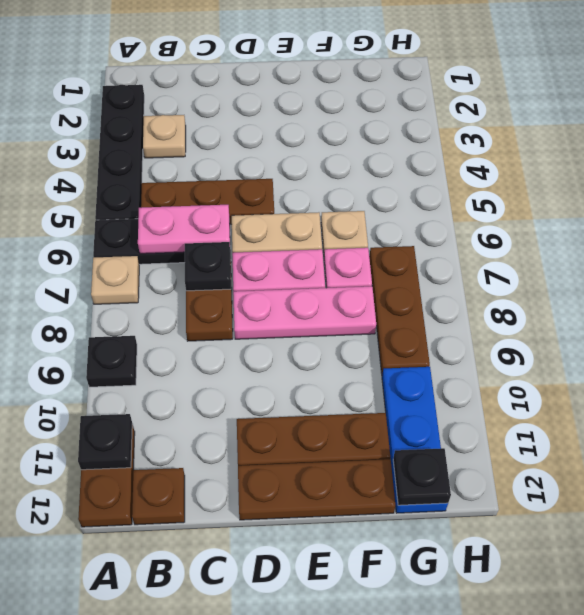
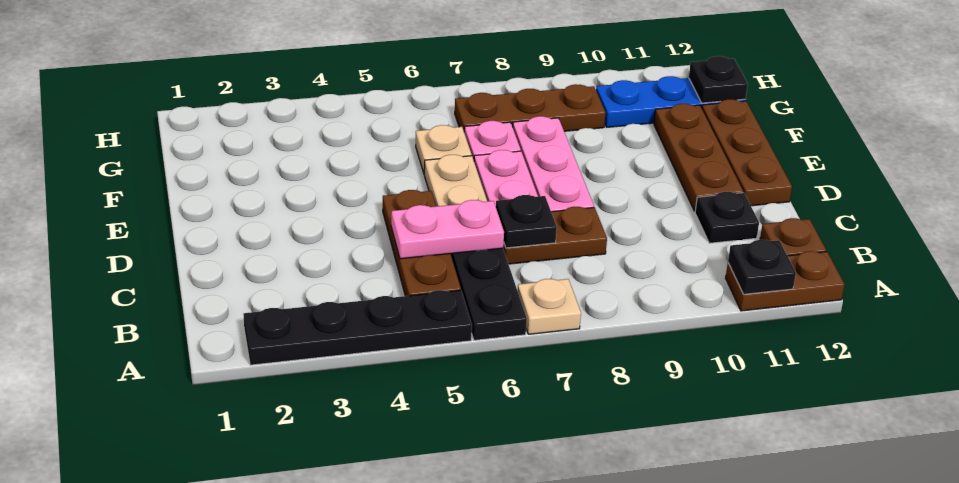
black 1x1 plate [86,336,137,387] -> black 1x1 plate moved to [695,192,759,243]
tan 1x1 plate [143,115,186,158] -> none
pink 1x2 plate [138,205,230,254] -> pink 1x2 plate turned to [391,200,504,259]

